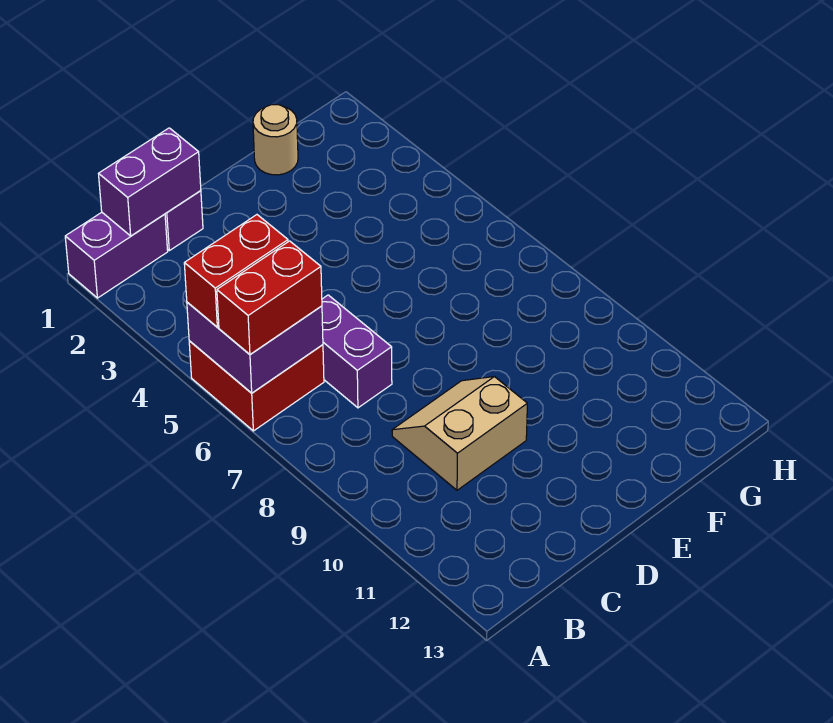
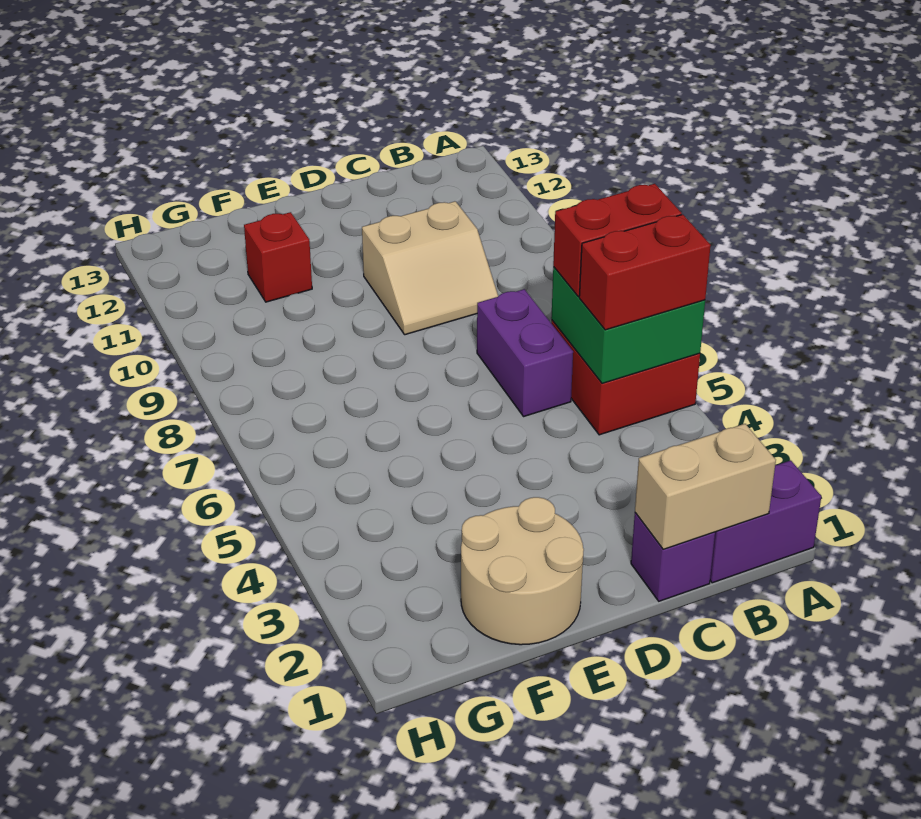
purple 2x2 brick [187,302,323,393] -> green 2x2 brick [551,267,705,383]
purple 1x2 brick [99,128,201,236] -> tan 1x2 brick [635,424,776,549]
tan 1x1 round brick [253,105,298,175] -> tan 2x2 round brick [461,497,584,645]
none -> red 1x1 brick [244,212,312,302]

